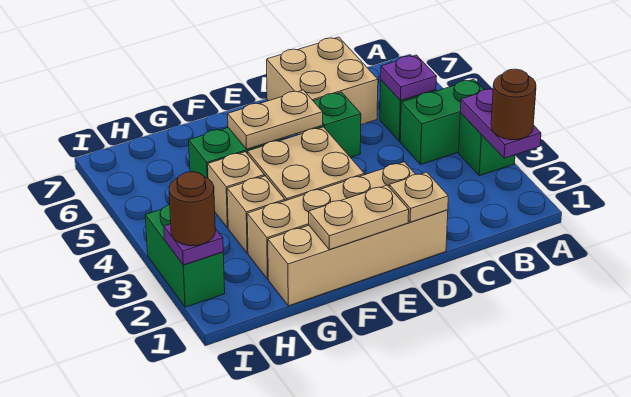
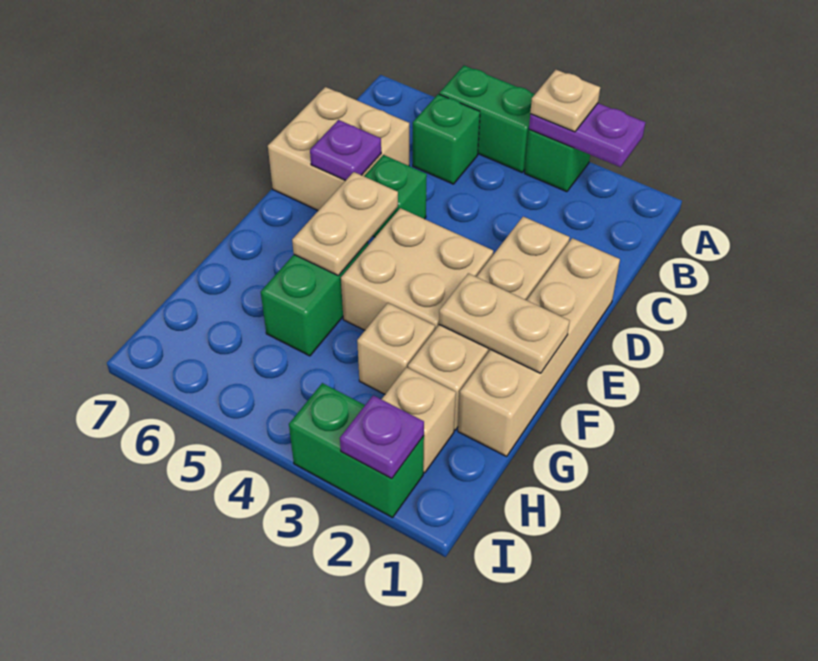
brown 1x1 round brick [491,69,536,140] -> none
green 1x2 brick [400,79,484,165] -> green 1x2 brick turned to [439,65,535,172]
purple 1x1 plate [381,55,437,101] -> purple 1x1 plate moved to [310,120,381,181]
tan 1x1 plate [389,172,448,222] -> tan 1x1 plate moved to [530,70,600,132]
tan 1x2 plate [309,185,409,250] -> tan 1x2 plate turned to [439,273,570,373]
tan 1x1 brick [208,152,265,228] -> tan 1x1 brick moved to [382,367,456,473]
brown 1x1 round brick [169,172,215,246] -> none

